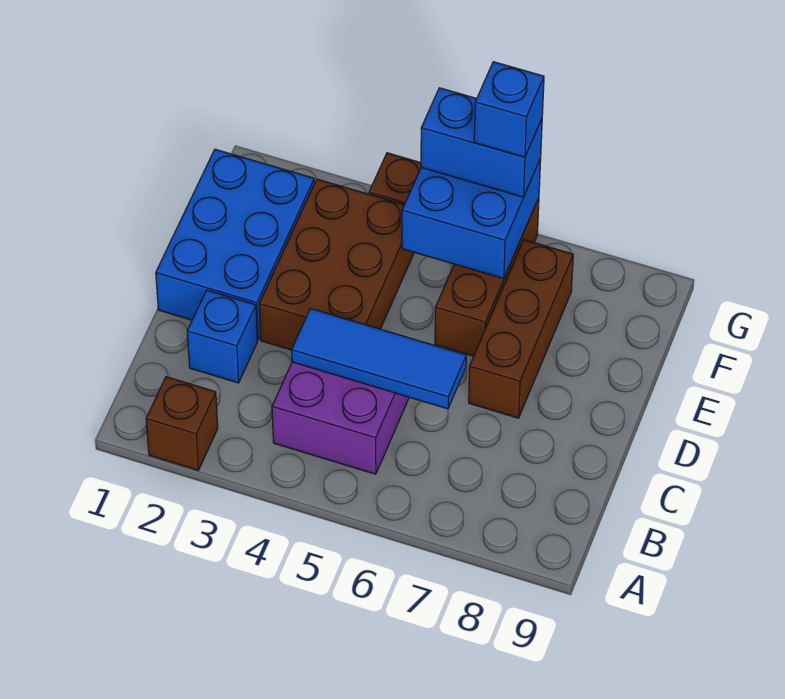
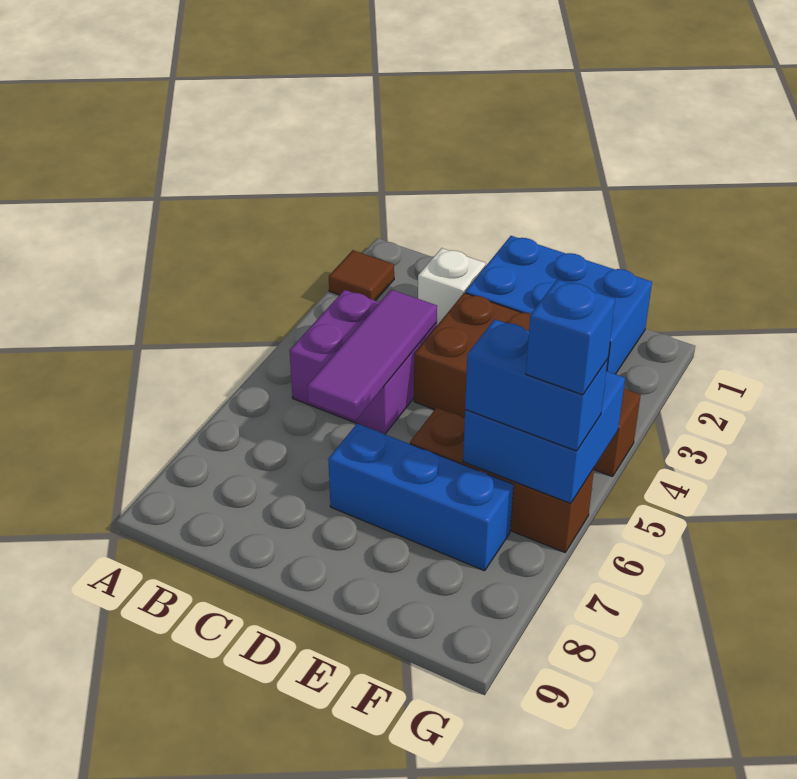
brown 1x1 brick [146,377,218,470] -> brown 1x1 tile [329,250,394,301]
blue 1x1 brick [187,290,257,383] -> white 1x1 brick [418,248,486,325]
blue 1x3 tile [292,308,466,409] -> purple 1x3 tile [307,289,437,420]
brown 1x3 brick [469,240,573,418] -> blue 1x3 brick [328,424,513,571]
blue 1x2 brick [421,88,542,197] -> blue 1x2 brick turned to [465,319,608,451]

